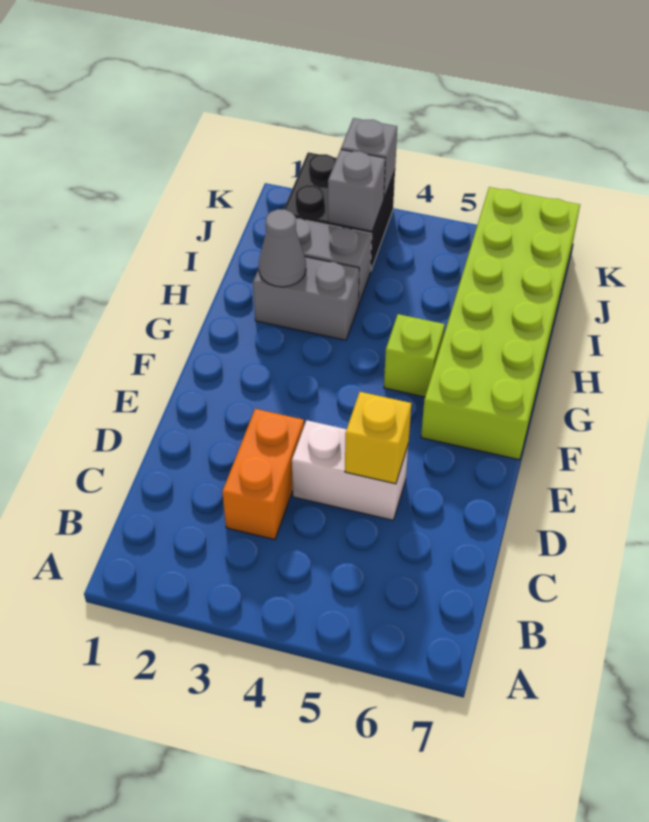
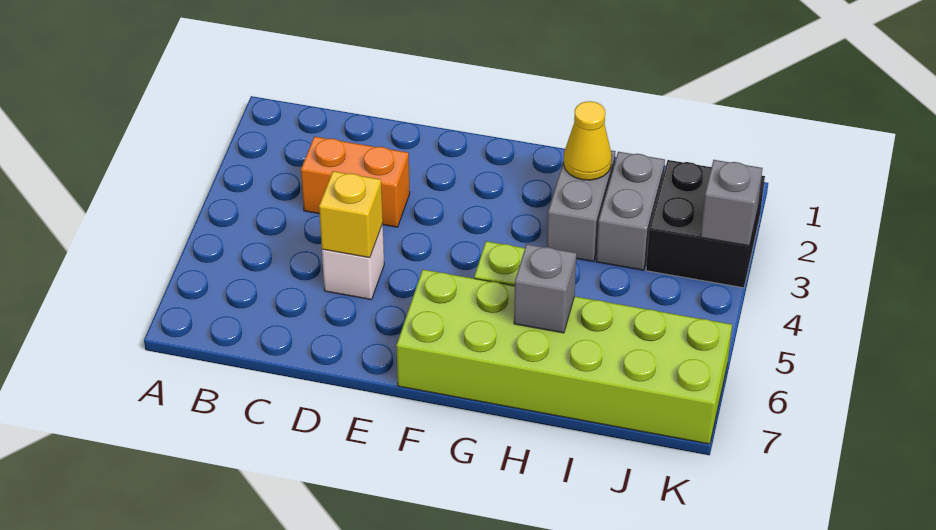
white 1x2 brick [292,420,408,520] -> white 1x1 brick [322,224,384,300]
grey 1x1 cone [259,209,306,287] -> yellow 1x1 cone [563,101,612,180]
grey 1x1 brick [328,150,385,231] -> grey 1x1 brick moved to [514,244,577,333]

